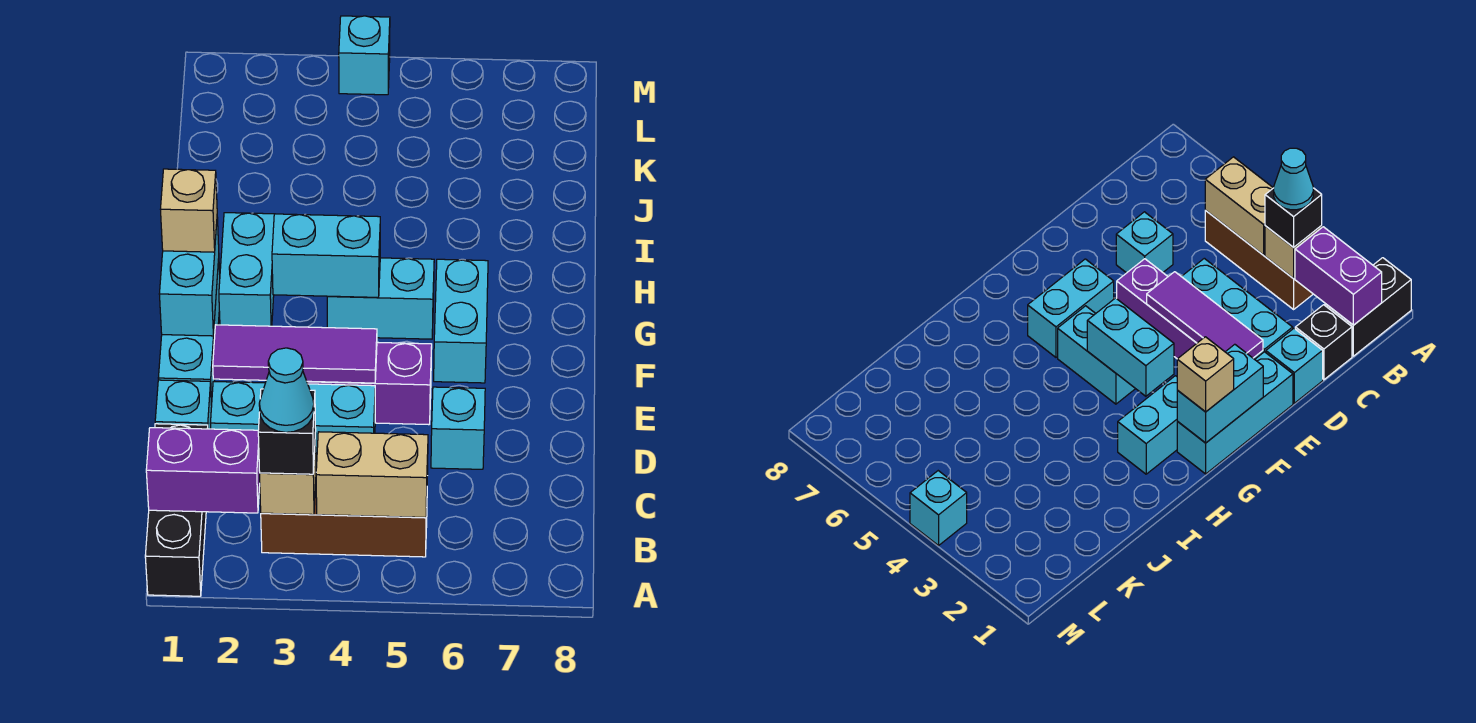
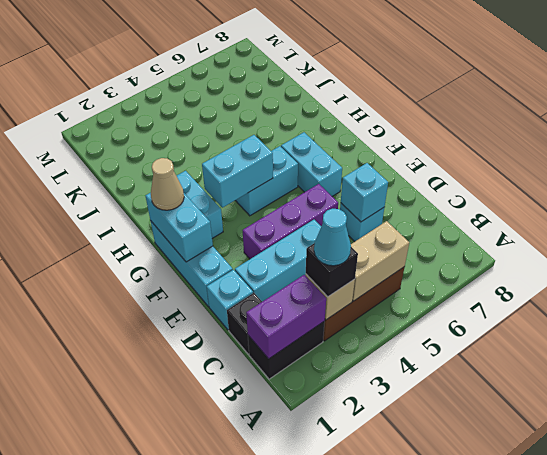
black 1x2 brick [145,510,206,596] -> black 1x2 brick turned to [248,321,325,379]
purple 1x3 tile [213,325,377,383] -> none
tan 1x1 brick [161,169,217,252] -> tan 1x1 cone [151,158,184,210]
cyan 1x1 brick [339,16,390,95] -> cyan 1x1 brick moved to [341,163,388,222]

